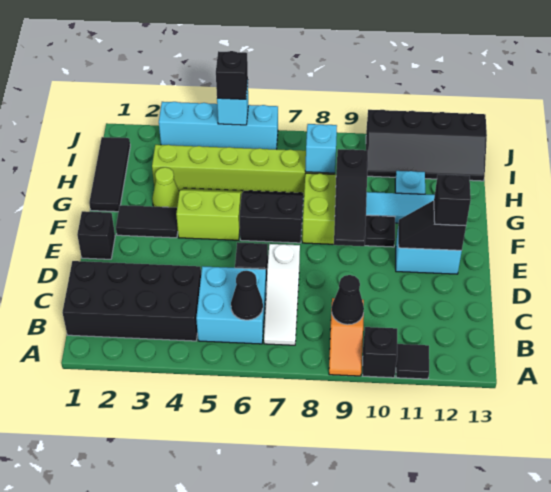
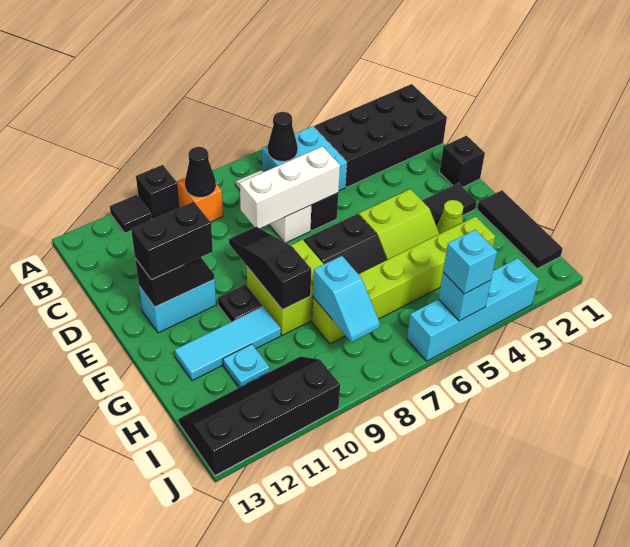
none -> white 1x3 brick [240,147,340,228]
black 1x1 brick [434,174,471,226] -> black 1x2 brick [131,202,213,280]
black 1x1 brick [216,51,248,99] -> cyan 1x1 brick [443,230,497,294]

